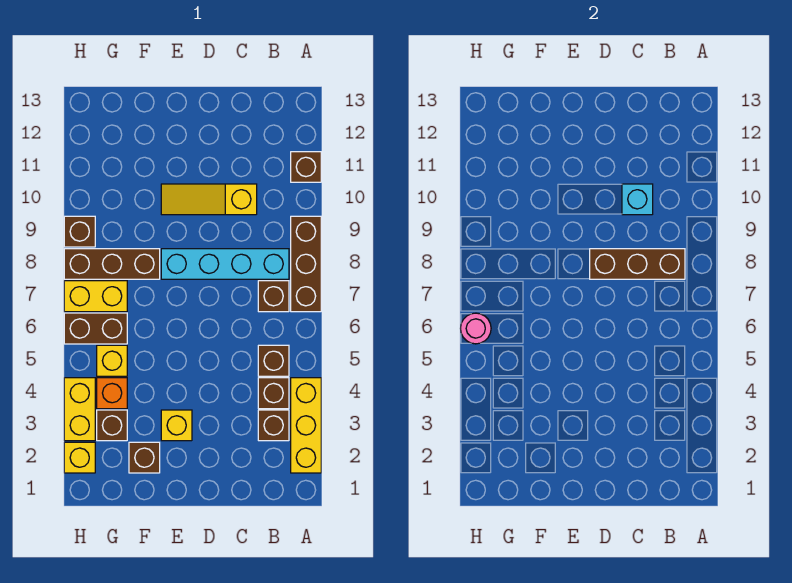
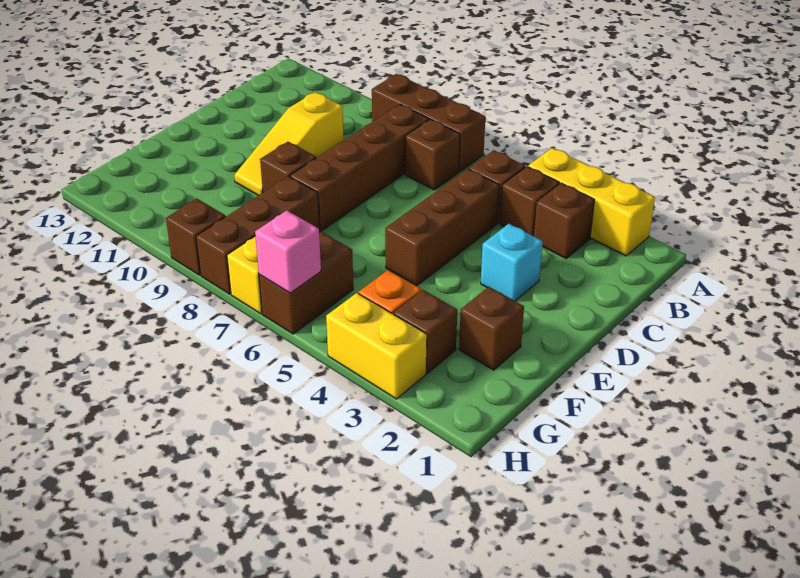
brown 1x1 brick [291,152,321,182] -> brown 1x1 brick moved to [260,142,316,192]
cyan 1x4 brick [161,249,289,279] -> brown 1x4 brick [290,104,429,231]
brown 1x3 brick [590,249,685,279] -> brown 1x3 brick moved to [385,169,499,286]
cyan 1x1 brick [622,184,653,215] -> cyan 1x1 brick moved to [481,224,543,301]
yellow 1x1 brick [161,410,192,441] -> none
yellow 1x1 brick [97,345,127,376] -> none
yellow 1x1 brick [64,442,95,473] -> none
pink 1x1 round brick [460,313,491,344] -> pink 1x1 brick [255,211,321,293]

